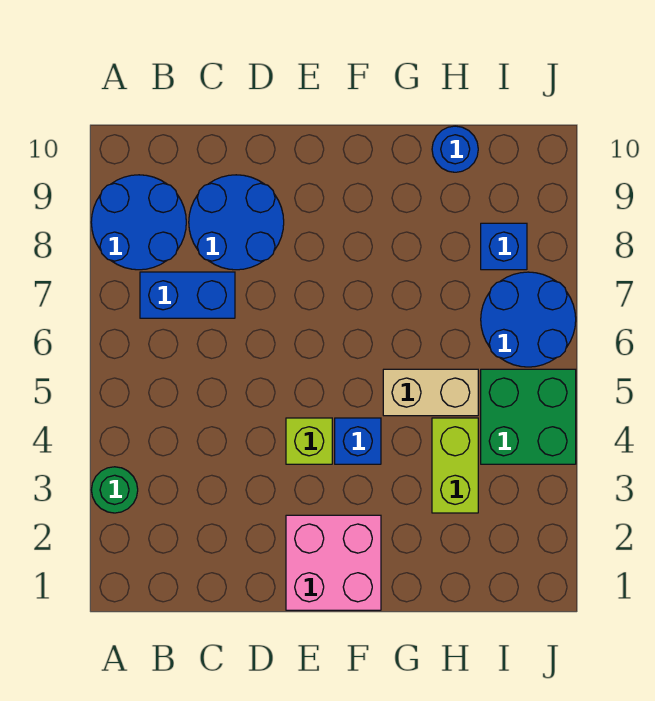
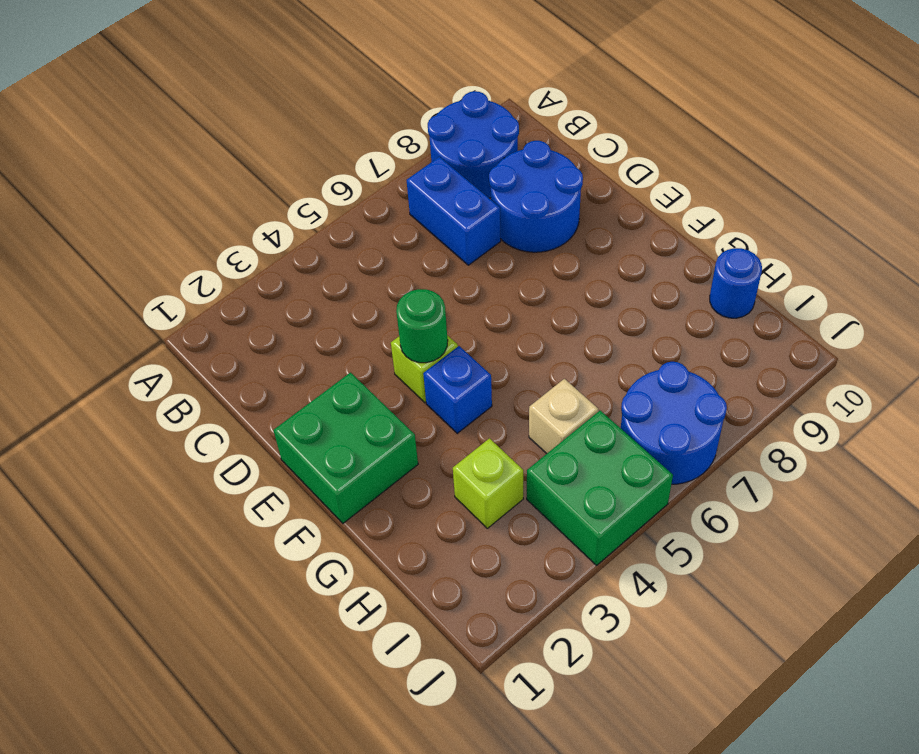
green 1x1 round brick [91,467,138,513] -> green 1x1 round brick moved to [396,289,448,363]
pink 2x2 brick [286,515,381,610] -> green 2x2 brick [274,373,418,523]
tan 1x2 brick [383,369,478,416] -> tan 1x1 brick [529,379,598,454]
lime 1x2 brick [432,418,478,513] -> lime 1x1 brick [453,438,523,528]
blue 1x1 brick [481,223,527,270] -> none

